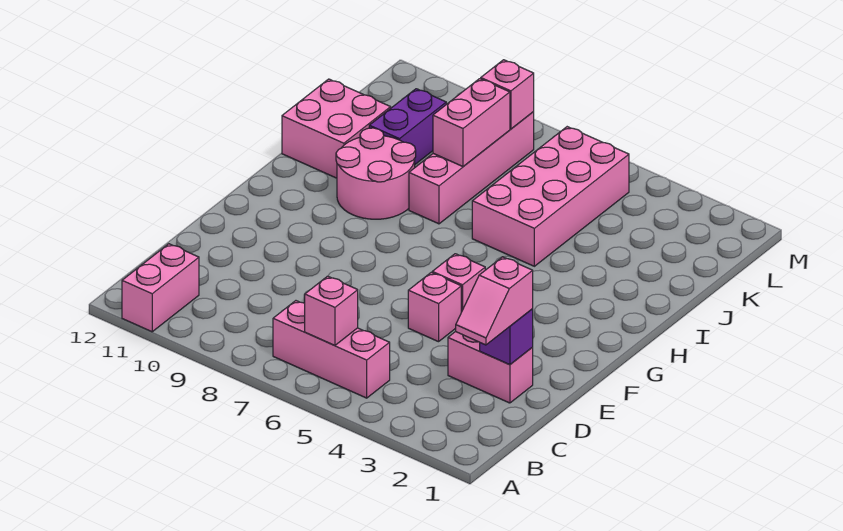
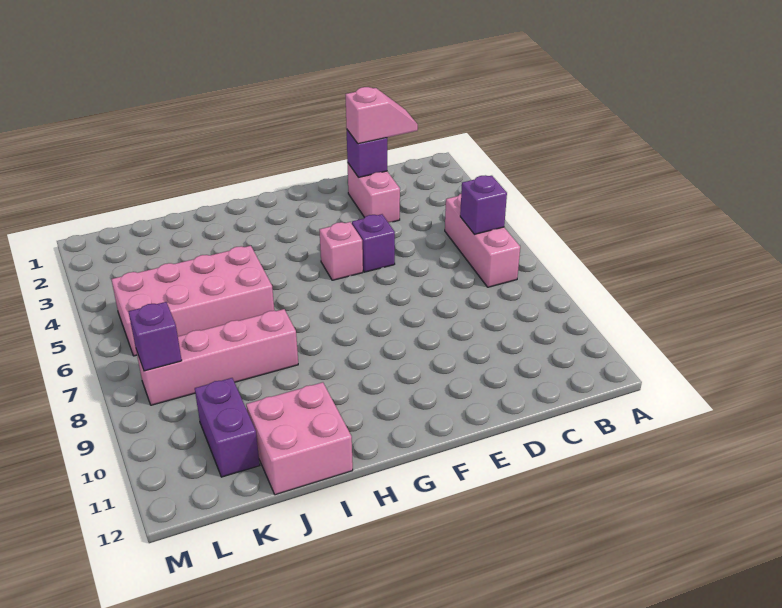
pink 1x2 brick [122,244,199,332] -> none
pink 1x1 brick [305,276,358,346] -> purple 1x1 brick [460,175,507,234]
pink 1x1 brick [408,272,461,342] -> purple 1x1 brick [352,214,395,272]
pink 2x2 round brick [336,128,416,219] -> none
pink 1x2 brick [433,79,510,166] -> none
purple 1x2 brick [369,89,446,164] -> purple 1x2 brick turned to [195,378,260,477]
pink 1x1 brick [481,60,534,129] -> purple 1x1 brick [128,302,182,371]

